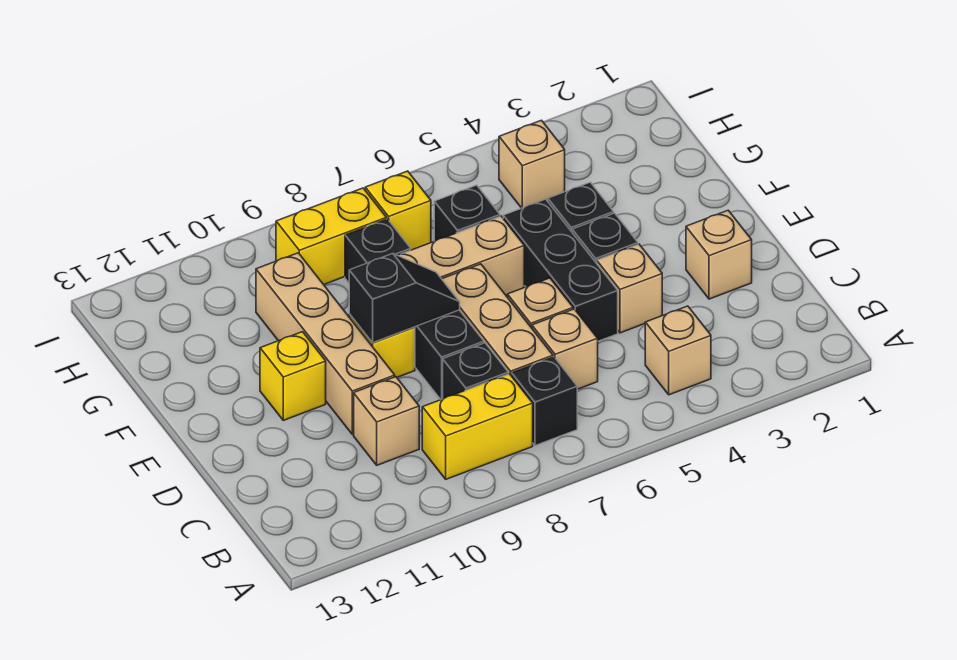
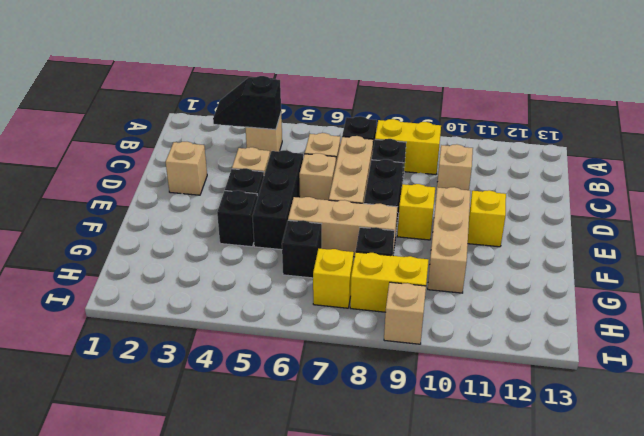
tan 1x4 brick [256,253,395,434] -> tan 1x3 brick [428,187,470,293]
black 1x2 slope [349,254,460,343] -> black 1x2 slope moved to [213,76,281,130]
tan 1x1 brick [499,120,565,208] -> tan 1x1 brick moved to [384,282,426,344]

